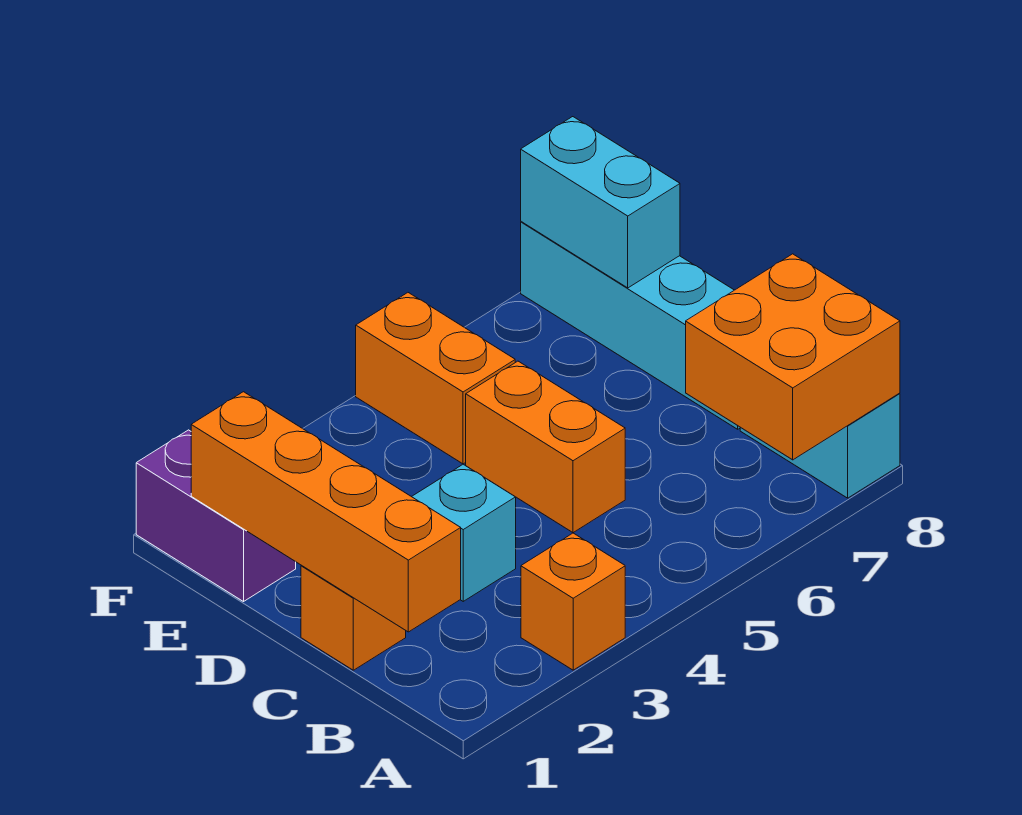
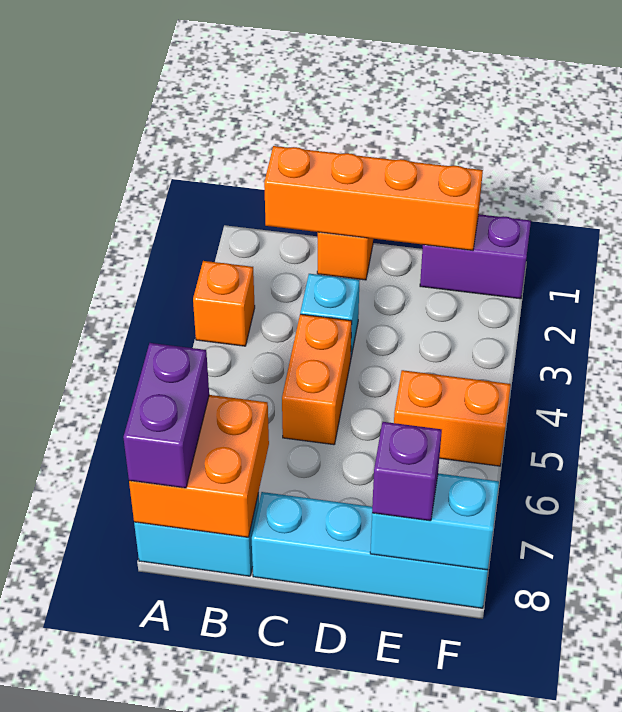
none -> purple 1x2 brick [123,343,209,488]
orange 1x2 brick [466,361,625,533] -> orange 1x2 brick turned to [282,314,352,445]
none -> purple 1x1 brick [372,422,442,521]

